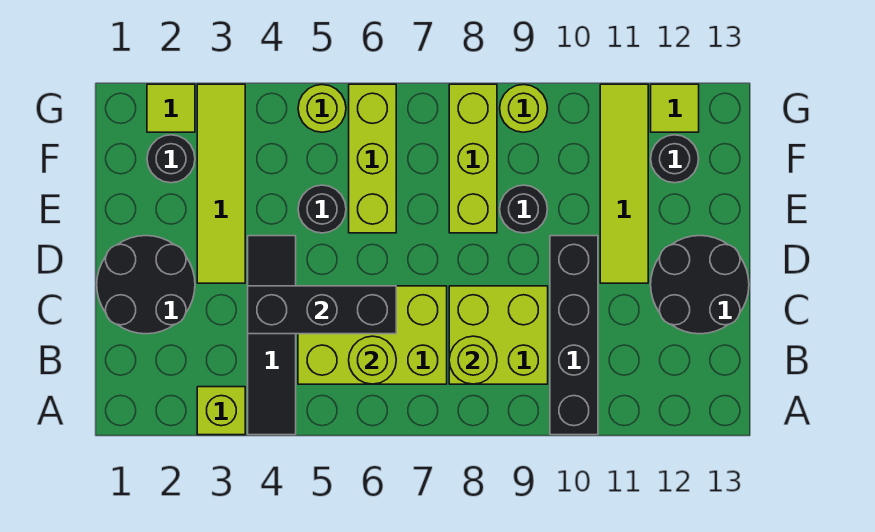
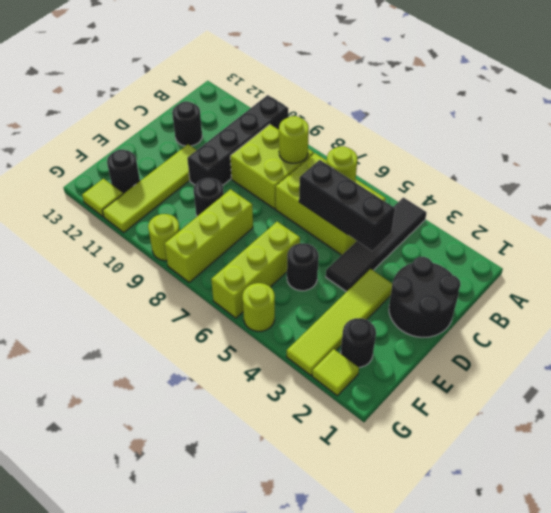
lime 1x1 brick [197,387,245,435] -> none
black 2x2 round brick [651,236,749,334] -> black 1x1 round brick [172,102,202,146]

